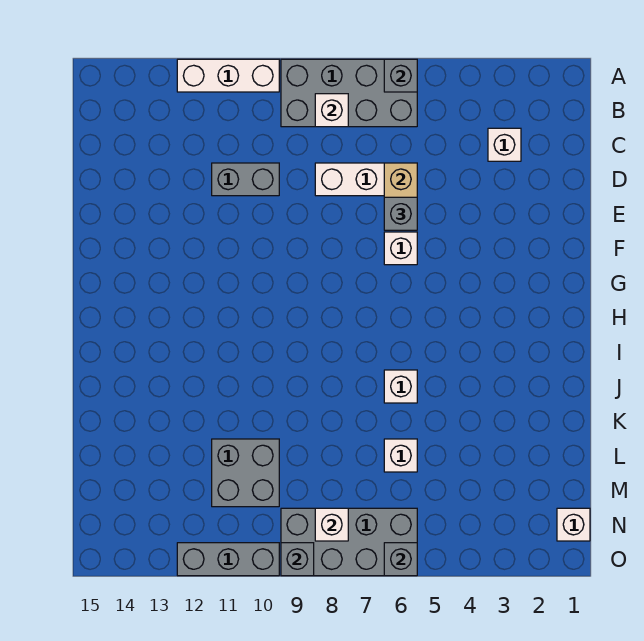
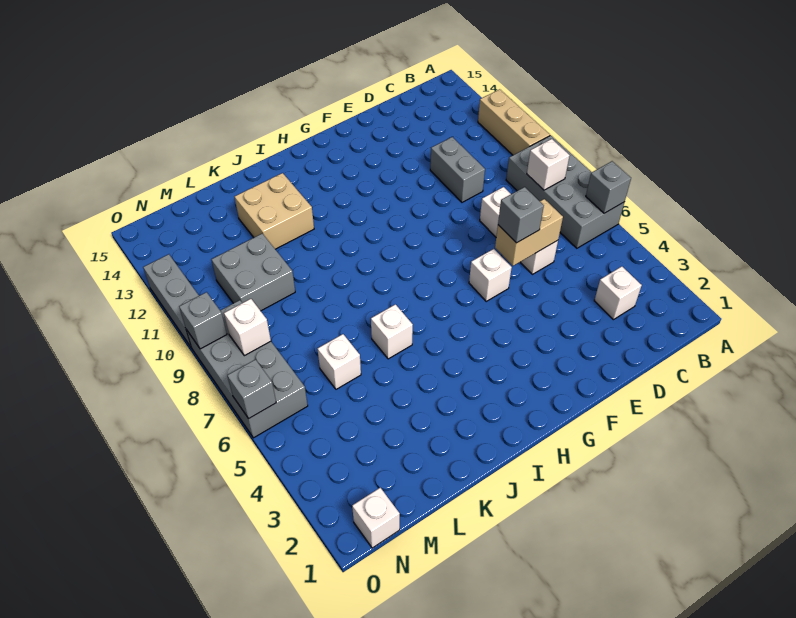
white 1x3 brick [177,59,279,92] -> tan 1x3 brick [478,89,550,155]
none -> tan 2x2 brick [234,173,314,249]

